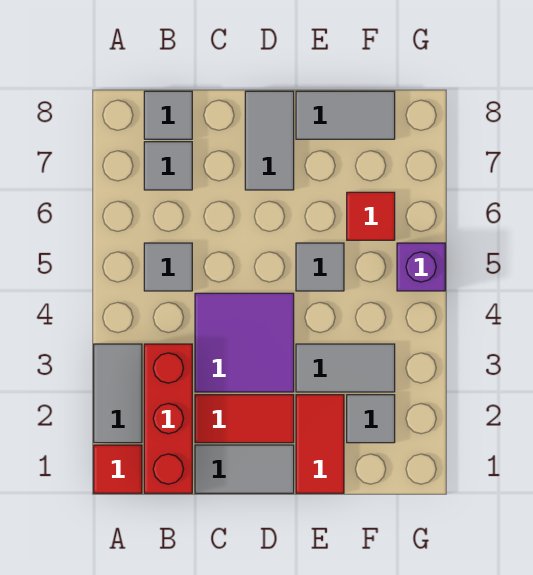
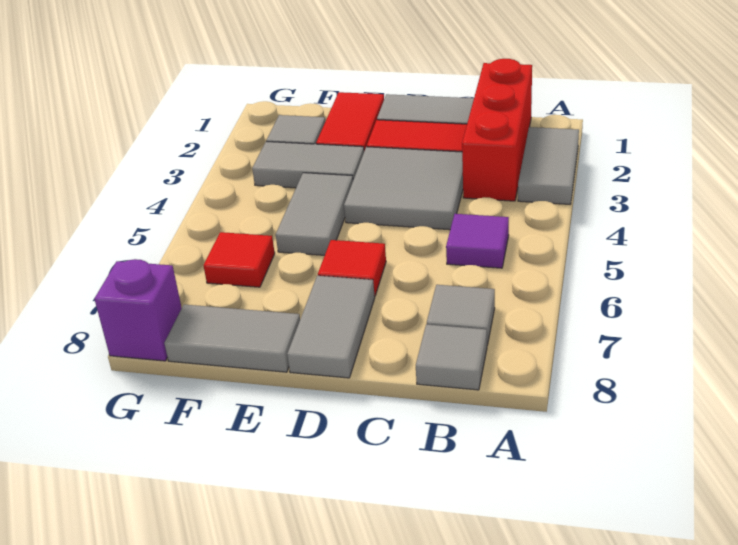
red 1x1 tile [94,445,142,493] -> red 1x1 tile moved to [318,240,386,296]
grey 1x1 tile [144,243,192,291] -> purple 1x1 tile [446,214,509,268]
purple 2x2 tile [195,293,294,392] -> grey 2x2 tile [344,147,463,230]
grey 1x1 tile [296,243,344,291] -> grey 1x2 tile [276,173,353,255]
purple 1x1 brick [397,243,445,291] -> purple 1x1 brick moved to [95,259,182,361]

